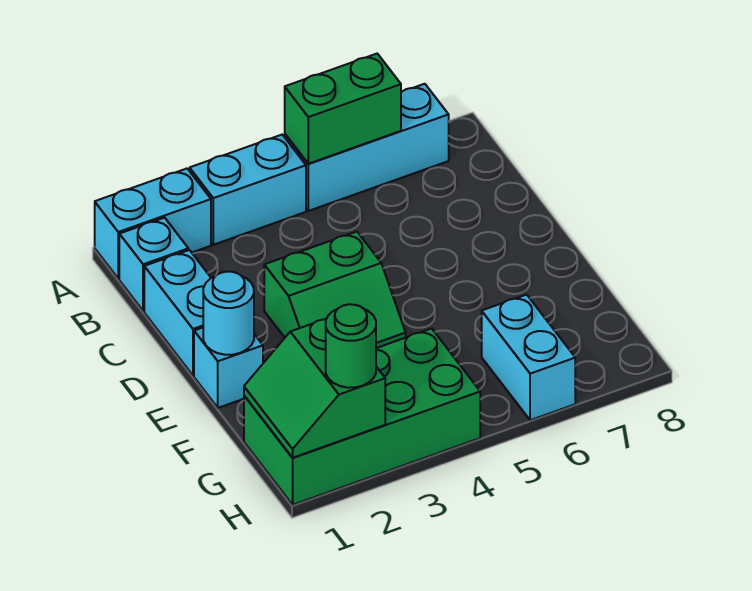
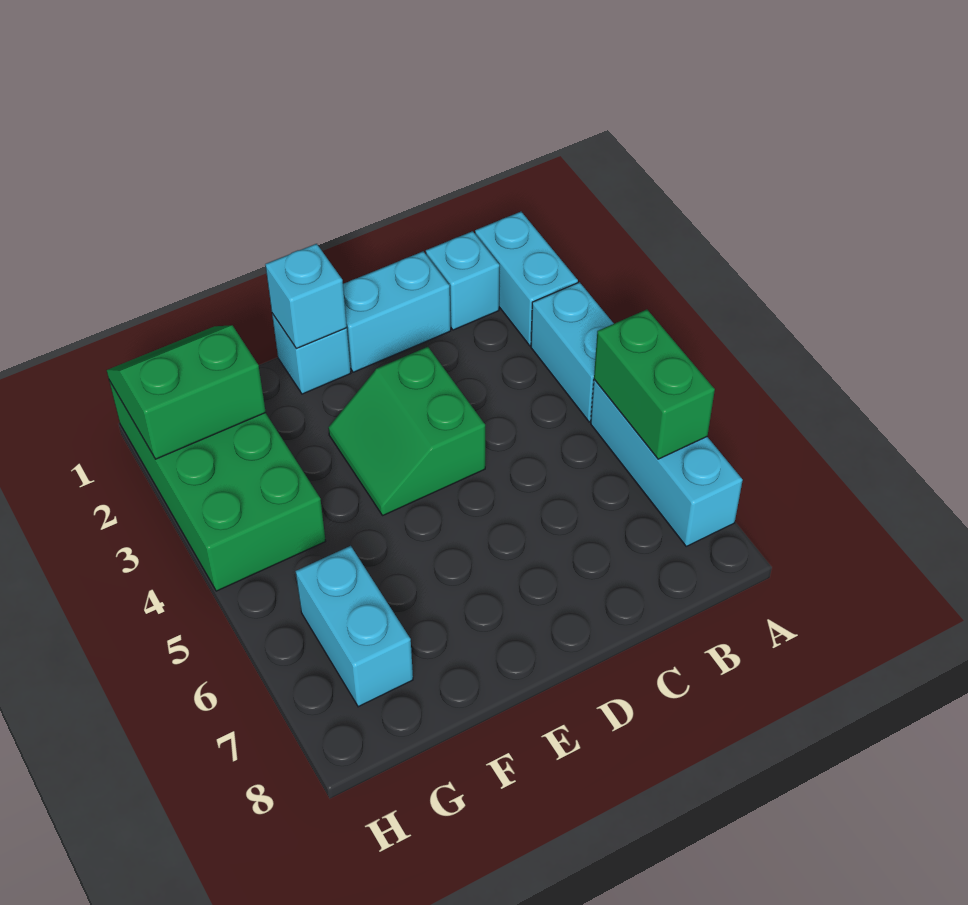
cyan 1x1 round brick [203,272,254,355] -> cyan 1x1 brick [265,244,347,348]
cyan 1x2 brick [482,295,575,420] -> cyan 1x2 brick turned to [296,546,413,707]
green 1x1 round brick [326,304,376,388] -> none

